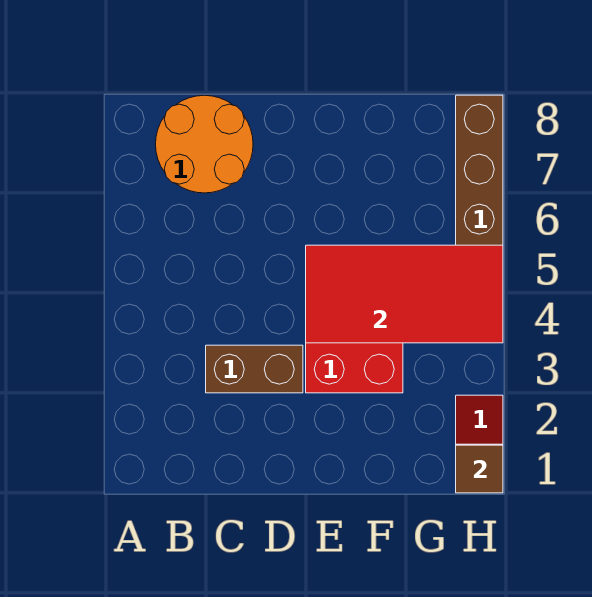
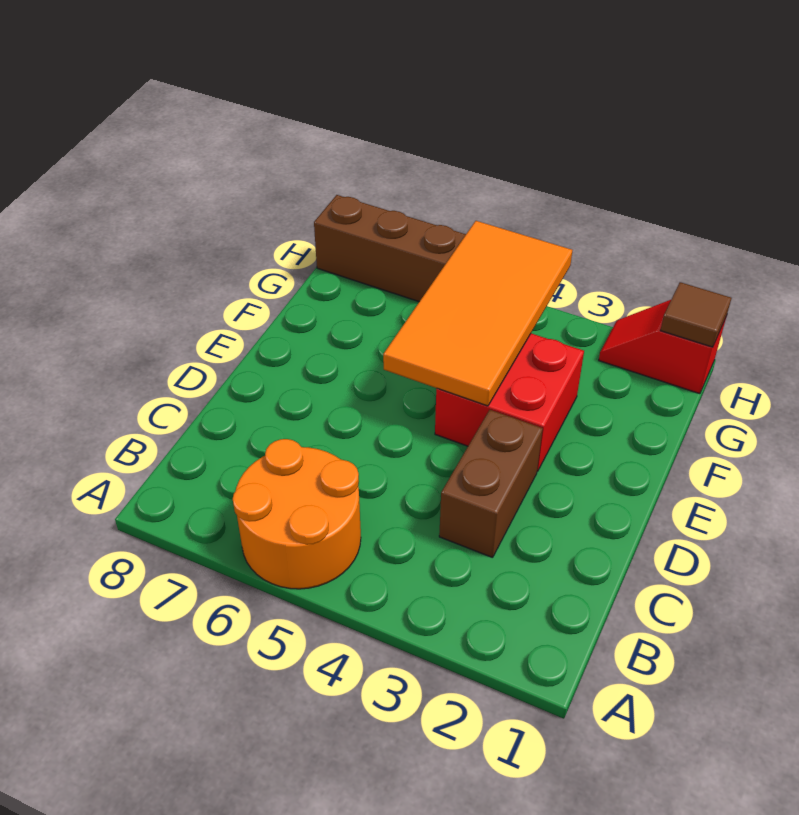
orange 2x2 round brick [156,95,253,193] -> orange 2x2 round brick moved to [233,439,361,589]
red 2x4 tile [306,245,503,343] -> orange 2x4 tile [383,221,572,406]

